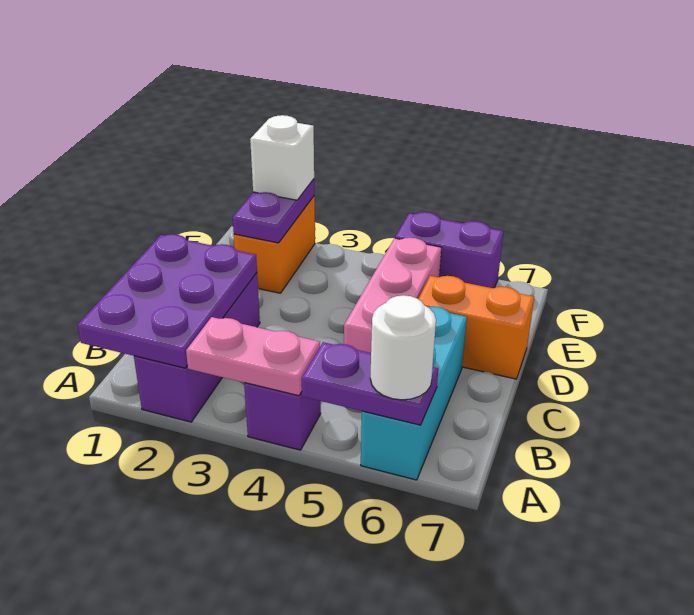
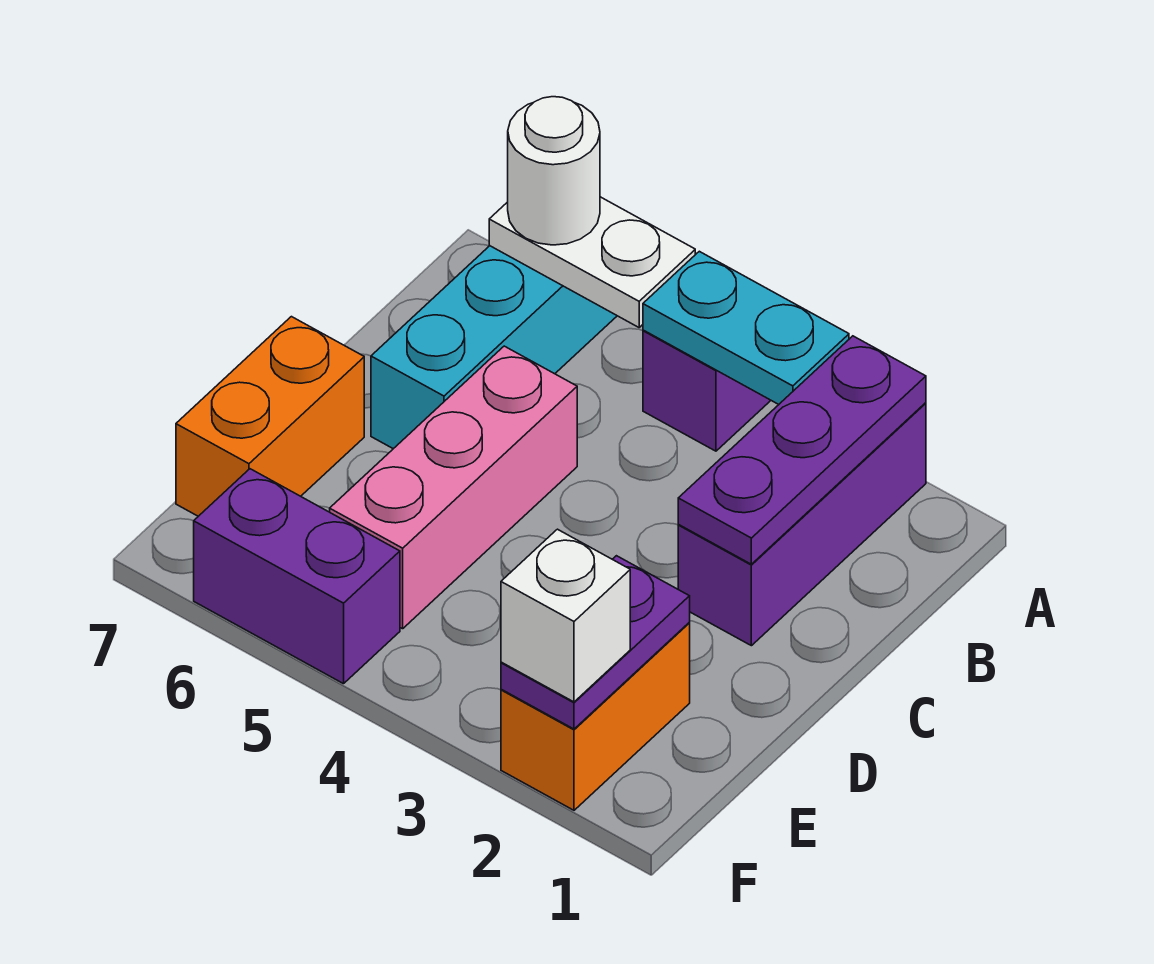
purple 2x3 plate [78,234,257,368] -> purple 1x3 plate [678,336,926,564]
pink 1x2 plate [186,317,320,396] -> cyan 1x2 plate [643,251,849,404]
purple 1x2 plate [302,342,438,425] -> white 1x2 plate [489,197,695,327]
orange 1x2 brick [419,276,534,379] -> orange 1x2 brick turned to [176,317,364,516]

